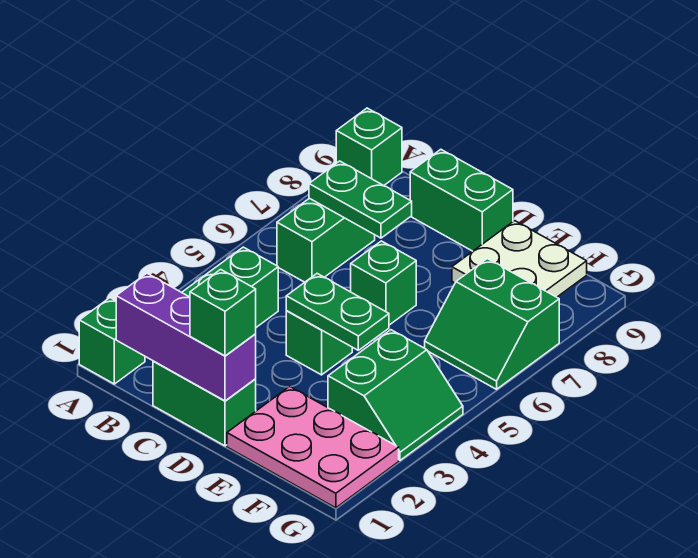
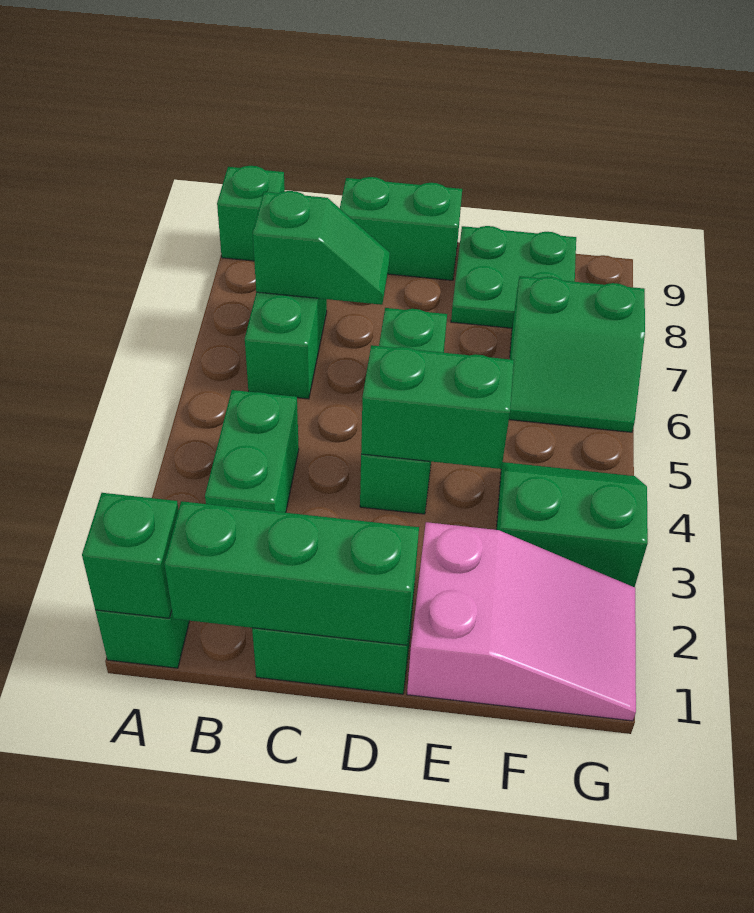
purple 1x3 brick [116,273,256,401] -> green 1x3 brick [164,501,419,645]
green 1x2 plate [309,161,412,238] -> green 1x2 slope [253,191,390,305]
green 1x1 brick [190,269,256,356] -> green 1x1 brick moved to [82,493,179,618]
green 1x2 plate [286,274,389,350] -> green 1x2 brick [361,345,514,469]
pink 2x3 plate [227,386,399,508] -> pink 2x3 slope [407,522,636,721]
white 2x2 plate [452,221,587,297] -> green 2x2 plate [451,226,576,328]
green 2x2 slope [328,330,463,460] -> green 2x2 slope turned to [496,462,648,587]

